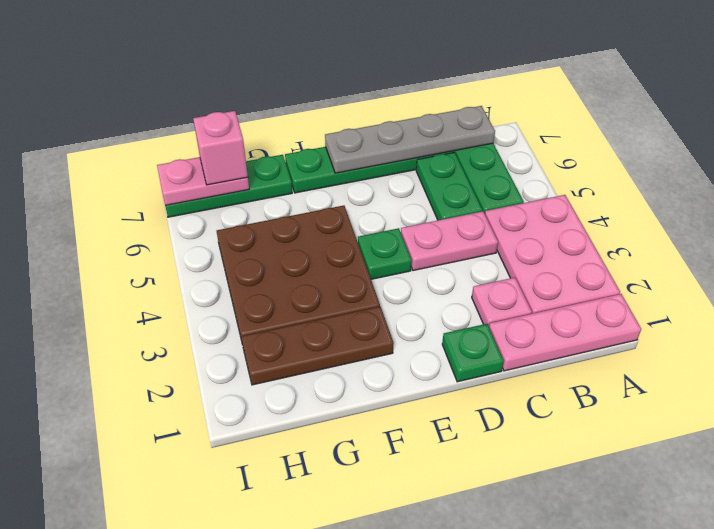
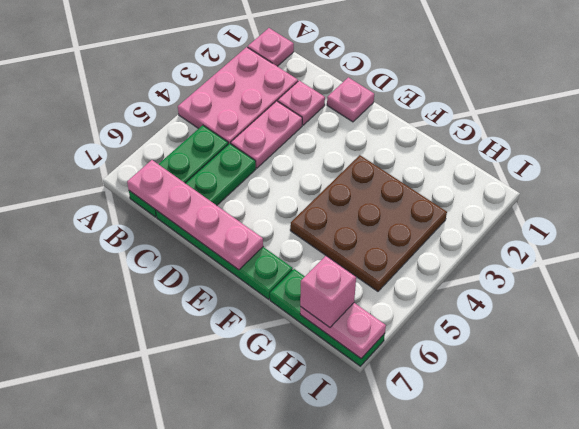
pink 1x3 plate [489,294,641,371] -> pink 1x1 plate [248,28,294,66]
grey 1x4 plate [325,106,495,173] -> pink 1x4 plate [127,160,263,270]
pink 1x2 plate [401,211,498,271] -> pink 1x2 plate turned to [231,101,302,168]
green 1x1 plate [442,324,504,382] -> pink 1x1 plate [327,77,374,122]
green 1x1 plate [358,228,412,279] -> none
brown 1x3 plate [241,307,394,385] -> none

